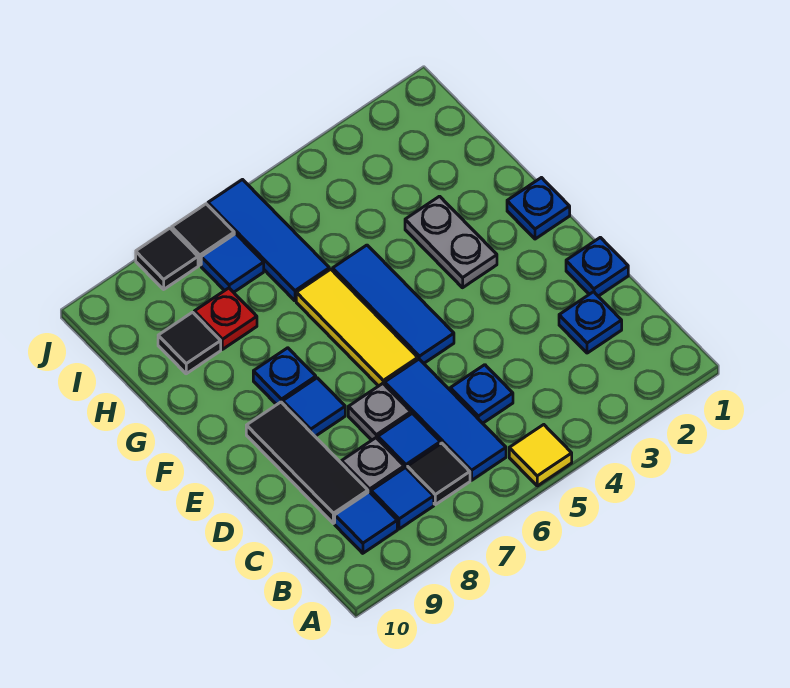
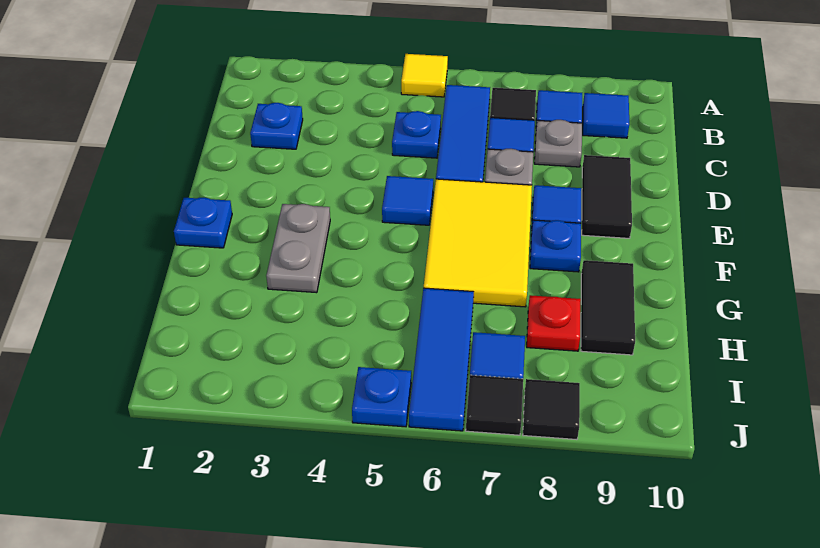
black 1x3 tile [246,402,368,523] -> black 1x2 tile [582,155,632,238]
blue 1x1 plate [566,237,628,296] -> blue 1x1 plate moved to [352,367,411,427]
blue 1x3 tile [333,245,454,363] -> blue 1x1 tile [382,176,433,225]
yellow 1x3 tile [296,269,418,386] -> yellow 2x3 tile [424,179,532,307]
black 1x1 tile [158,312,221,374] -> black 1x2 tile [581,260,635,355]

